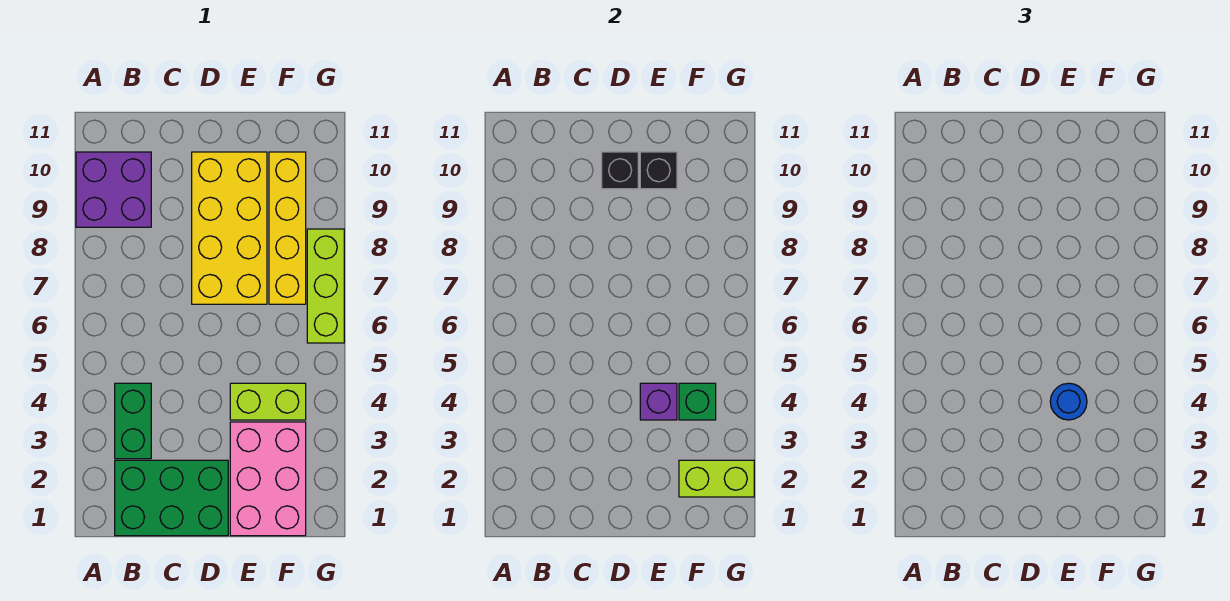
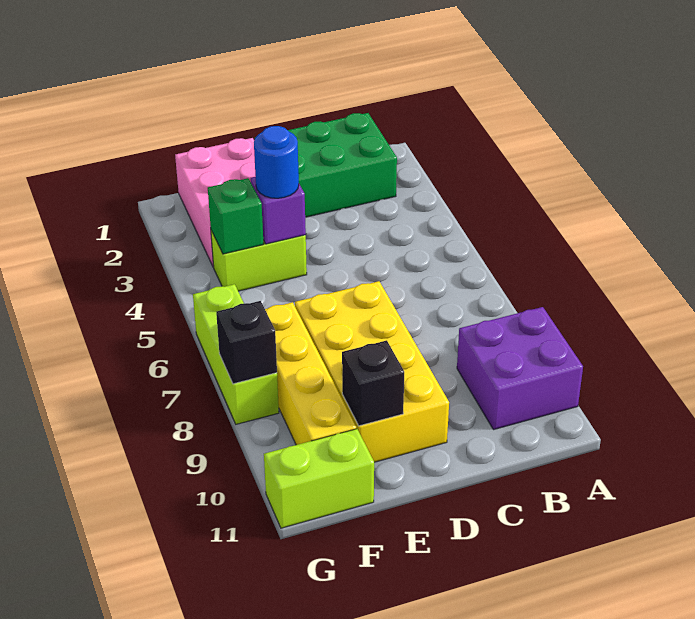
green 1x2 brick [115,383,151,459] -> none
black 1x1 brick [602,152,638,189] -> black 1x1 brick moved to [216,301,277,384]
lime 1x2 brick [679,460,754,497] -> lime 1x2 brick moved to [264,429,374,528]

